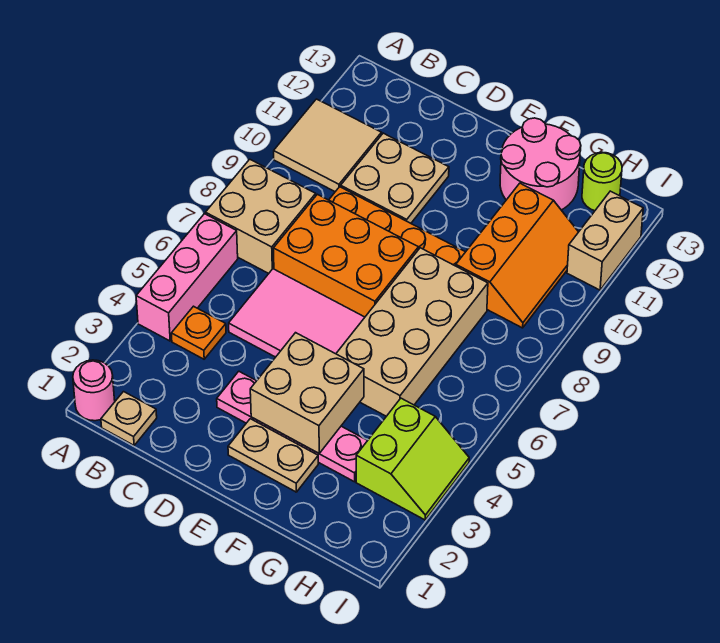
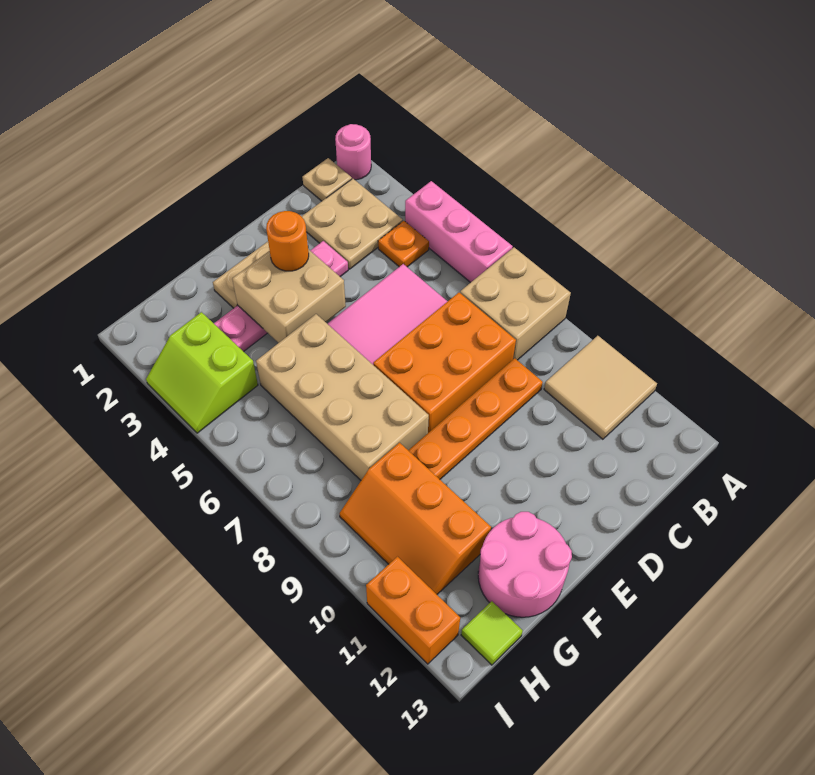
tan 2x2 plate [341,133,449,223] -> tan 2x2 plate moved to [301,179,403,269]
none -> orange 1x1 round brick [266,211,309,271]
lime 1x1 round brick [582,152,622,211] -> lime 1x1 tile [461,601,523,665]
tan 1x2 brick [567,191,643,290] -> orange 1x2 brick [366,557,460,664]

